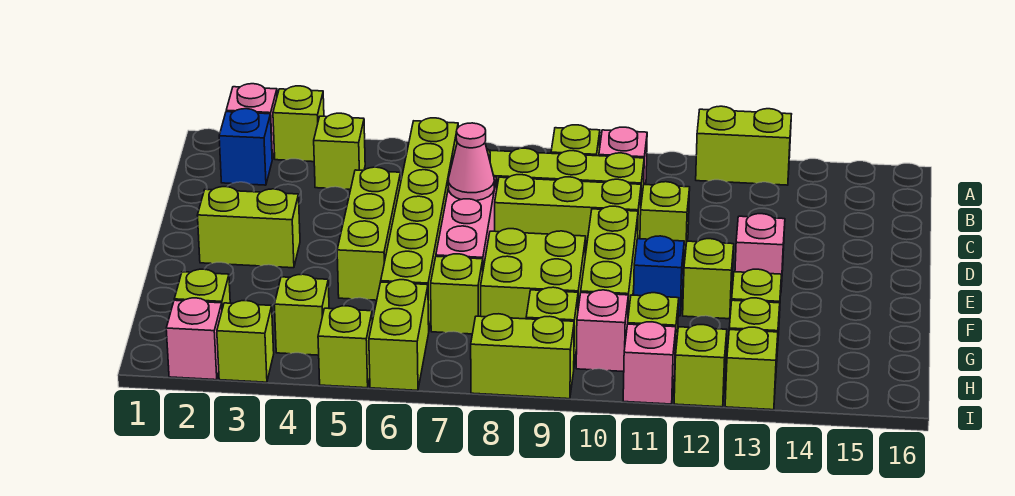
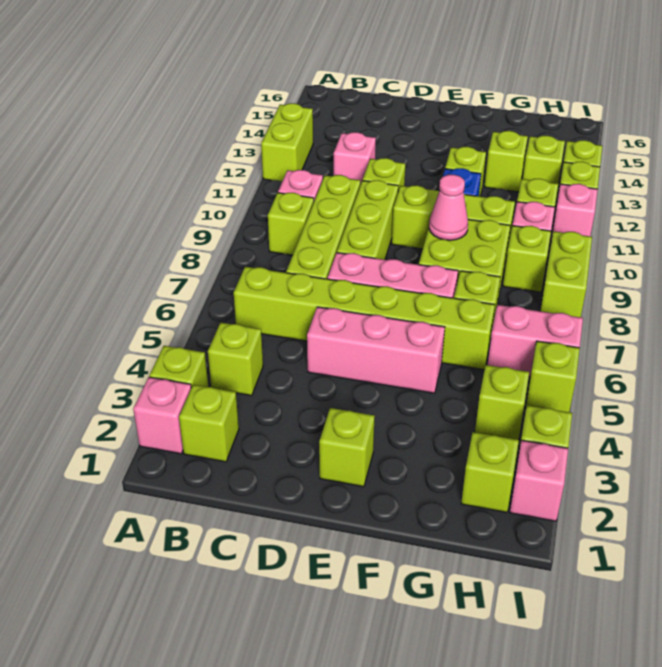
blue 1x1 brick [219,109,272,185] -> lime 1x1 brick [179,385,239,462]
lime 1x3 brick [337,167,401,300] -> pink 1x3 brick [307,307,445,393]
pink 1x1 cone [448,123,494,201] -> pink 1x1 cone moved to [429,174,468,240]
lime 1x2 brick [197,187,300,268] -> lime 1x1 brick [319,408,375,487]
pink 1x1 brick [735,214,785,287] -> pink 1x1 brick moved to [334,132,376,185]
lime 1x2 brick [369,280,429,390] -> pink 1x2 brick [488,305,583,377]

